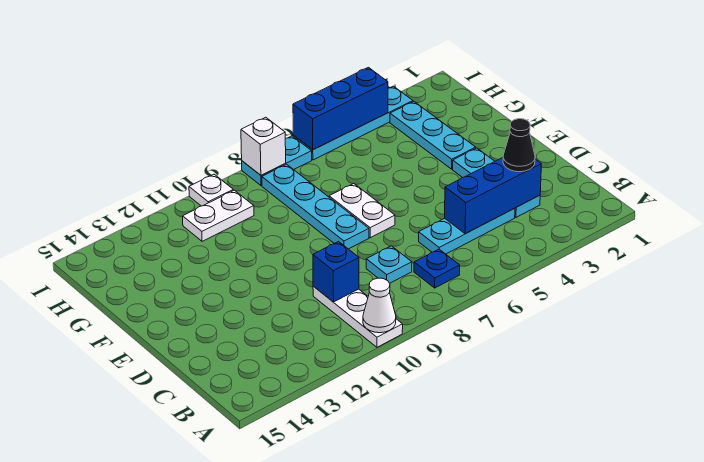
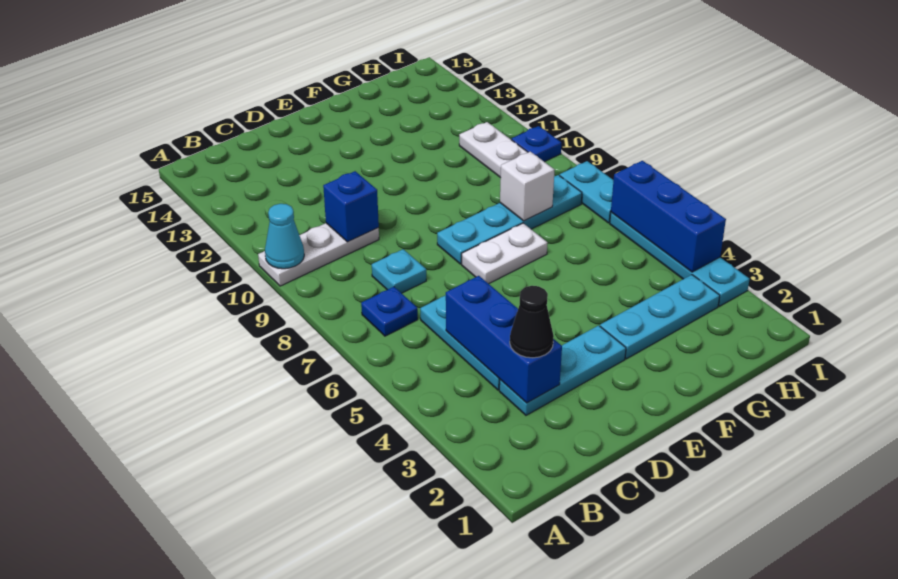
white 1x1 cone [363,278,396,333] -> cyan 1x1 cone [265,204,304,269]
white 1x1 brick [241,117,286,175] -> white 1x1 brick moved to [500,152,555,221]
white 1x1 plate [189,174,233,206] -> blue 1x1 plate [511,126,561,162]

